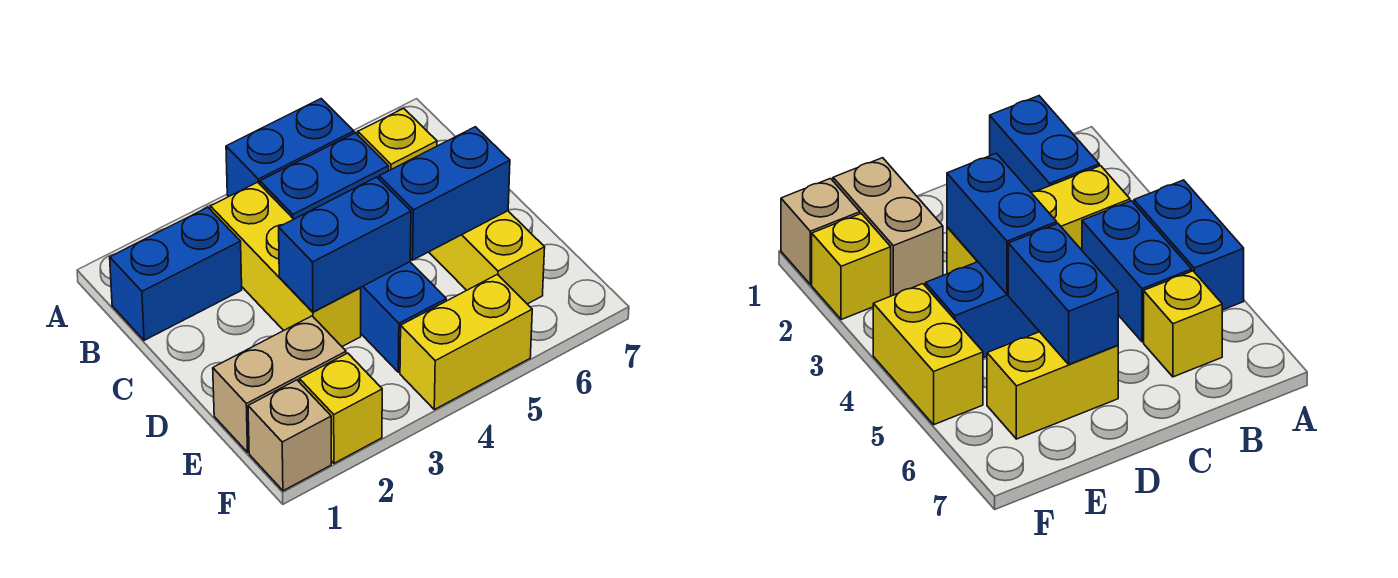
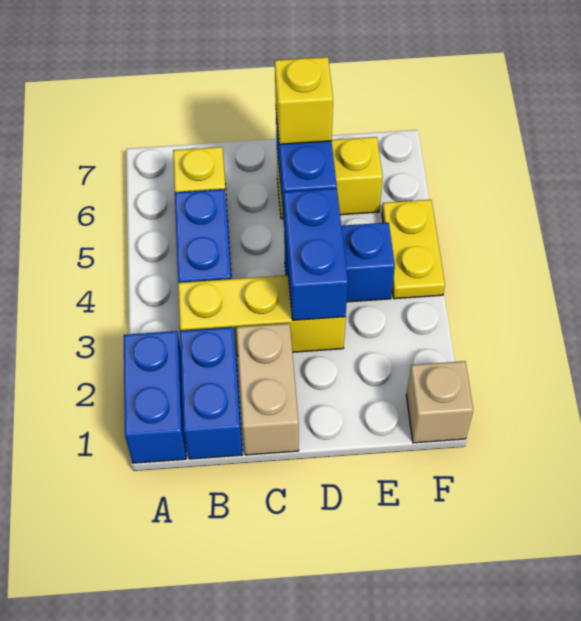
blue 1x2 brick [226,99,354,196] -> blue 1x2 brick moved to [124,331,186,463]
tan 1x2 brick [213,316,346,452] -> tan 1x2 brick moved to [236,323,299,455]
yellow 1x1 brick [299,353,382,463] -> yellow 1x1 brick moved to [275,57,333,144]
yellow 1x2 brick [400,274,532,410] -> yellow 1x2 plate [382,200,445,299]

